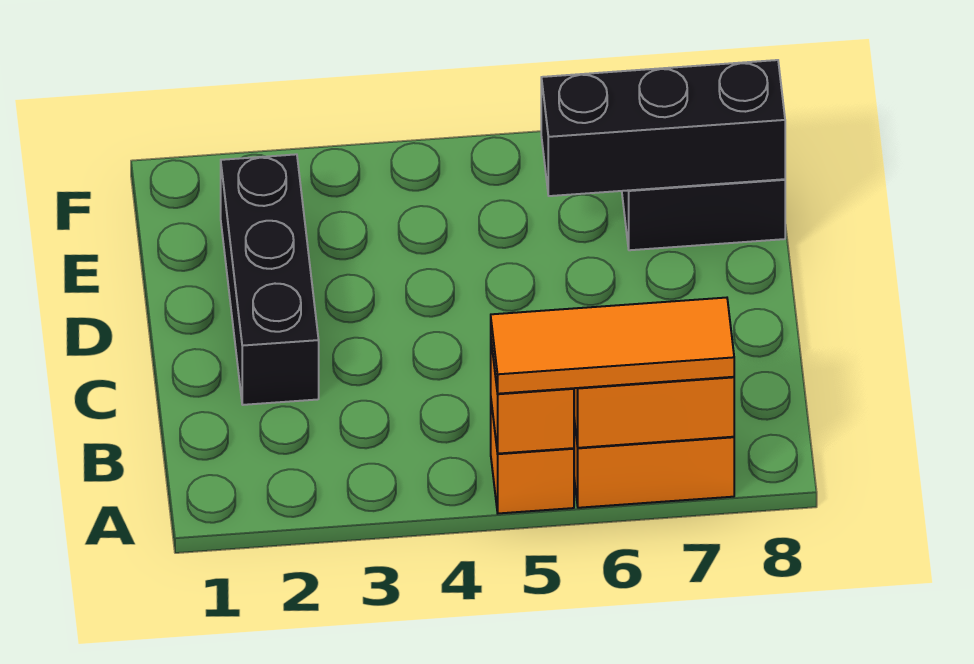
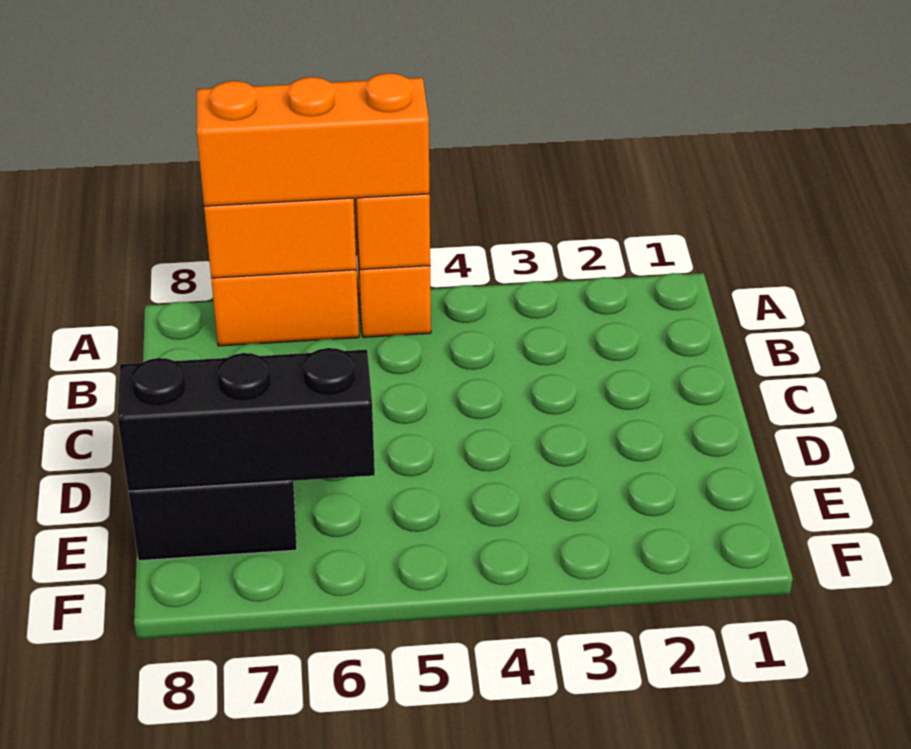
orange 1x3 tile [491,298,734,394] -> orange 1x3 brick [197,73,429,206]
black 1x3 brick [221,154,319,405] -> none

